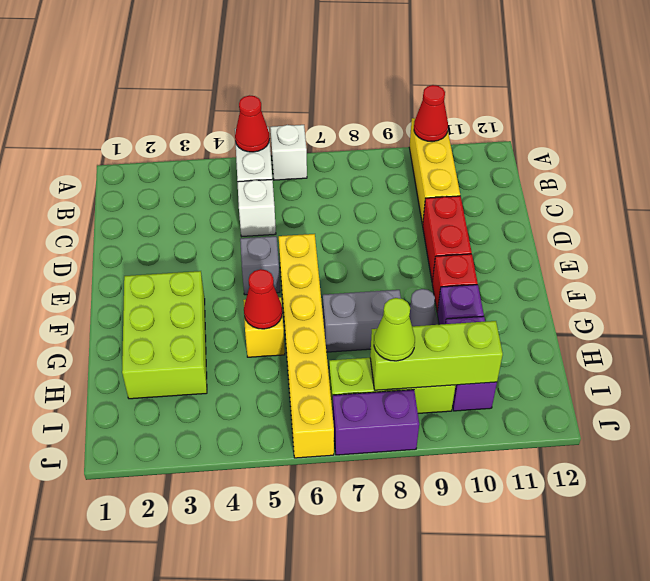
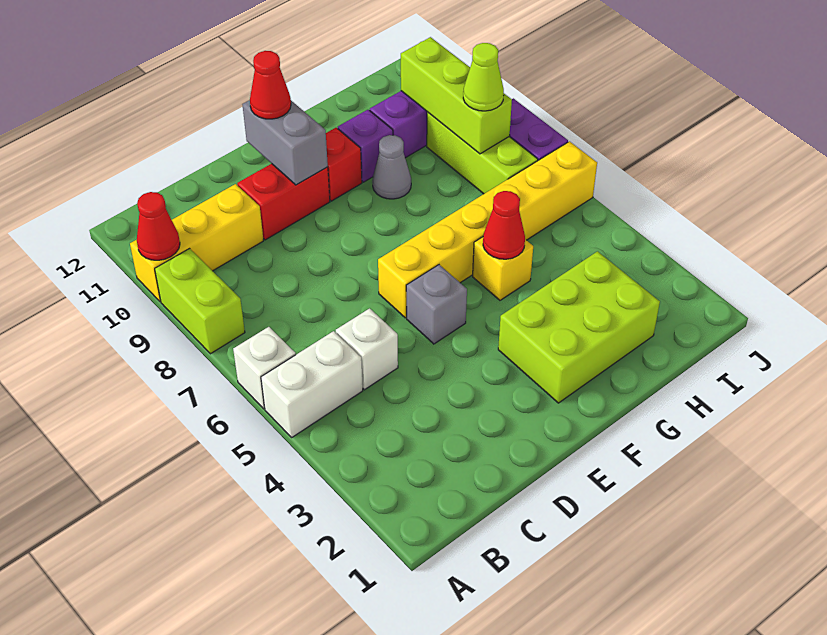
red 1x1 cone [235,95,270,152] -> red 1x1 cone moved to [250,51,291,119]
none -> lime 1x2 brick [155,249,245,354]
grey 1x2 brick [323,290,401,352] -> grey 1x2 brick moved to [242,100,328,185]

